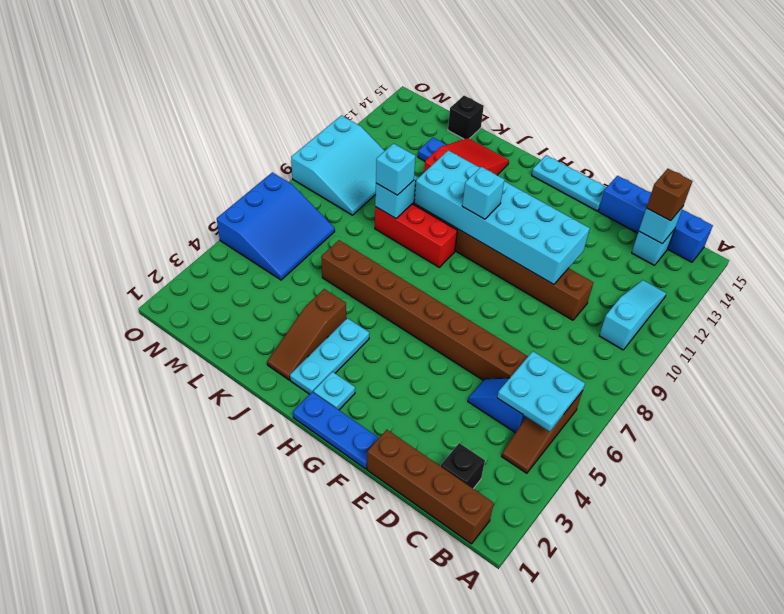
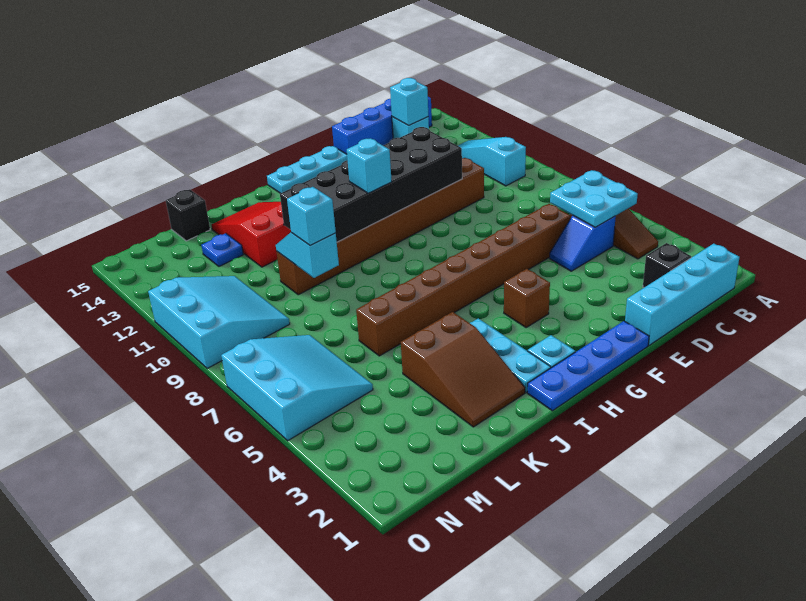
brown 1x4 brick [367,430,494,544] -> cyan 1x4 brick [625,244,739,345]
brown 1x1 brick [647,169,692,221] -> brown 1x1 brick moved to [504,269,550,327]
cyan 2x6 brick [414,150,590,285] -> black 2x6 brick [280,127,462,242]
blue 1x3 plate [293,392,379,469] -> blue 1x4 plate [527,321,649,411]
red 1x3 brick [375,204,457,267] -> none
brown 1x3 slope [267,289,346,380] -> brown 2x3 slope [401,312,525,427]
blue 3x3 slope [217,172,335,280] -> cyan 3x3 slope [221,335,373,441]

